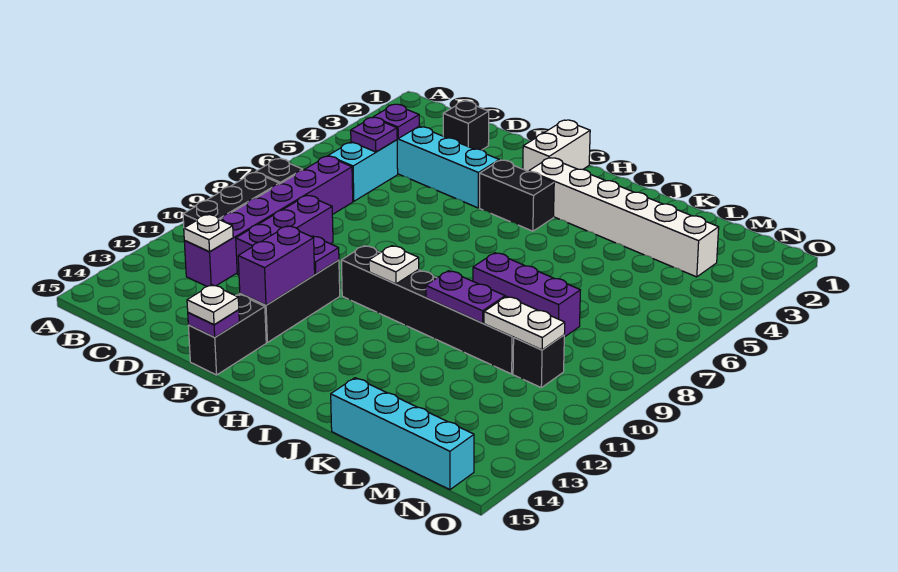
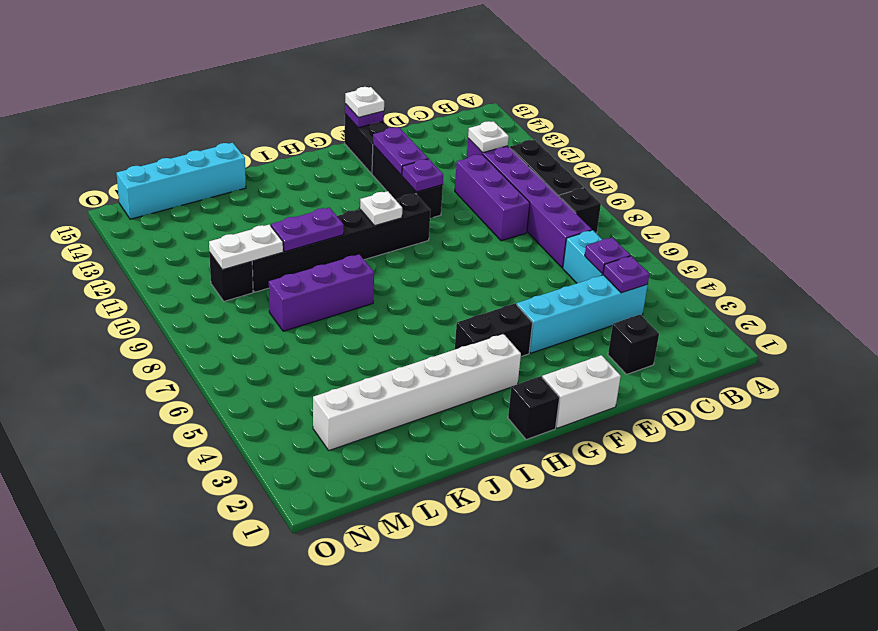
purple 1x2 brick [238,226,315,305] -> purple 1x2 plate [373,127,428,175]
white 1x2 brick [523,120,590,172] -> white 1x2 brick turned to [542,355,621,428]
none -> black 1x1 brick [508,376,560,440]

